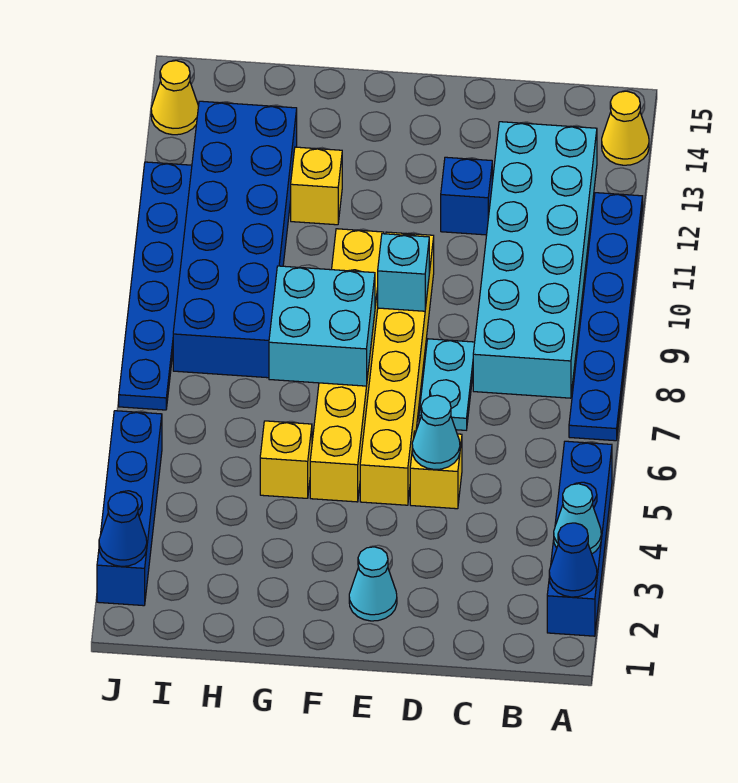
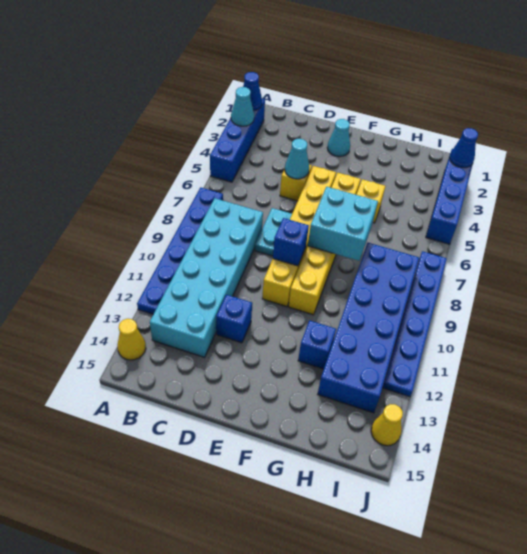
cyan 1x1 brick [378,234,429,311] -> blue 1x1 brick [273,218,309,266]
yellow 1x1 brick [291,147,342,225] -> blue 1x1 brick [298,320,336,369]

